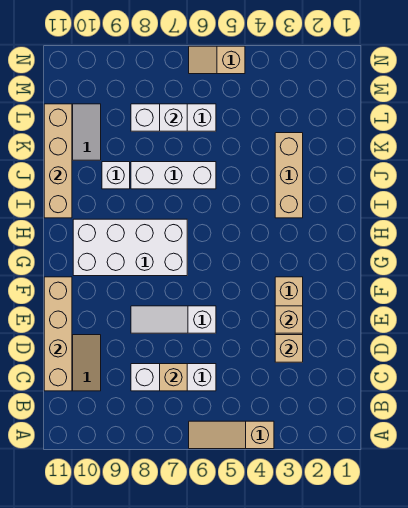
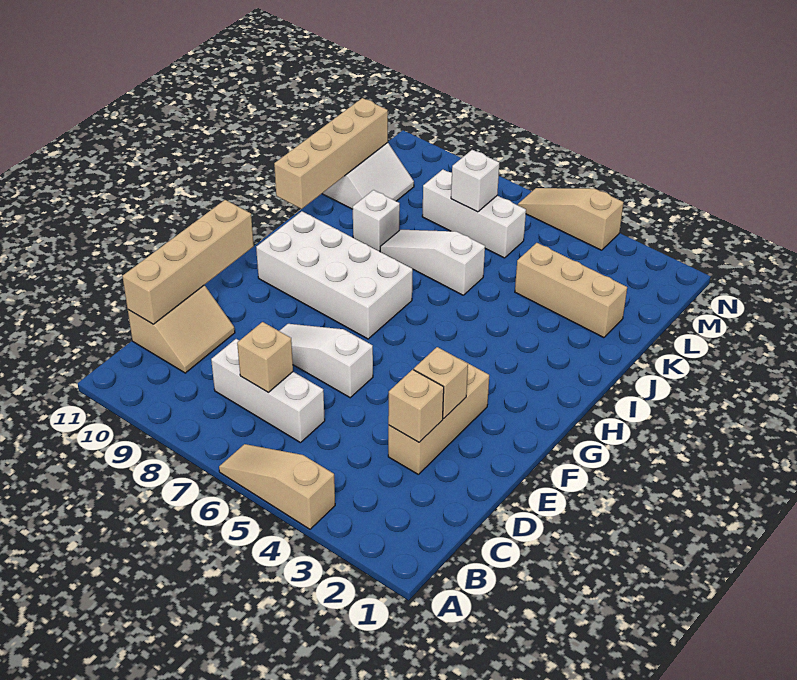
tan 1x3 brick [275,133,303,218] -> tan 1x3 brick turned to [515,243,627,338]
white 1x3 brick [131,162,216,189] -> white 1x3 slope [380,230,485,295]
tan 1x2 slope [189,46,245,74] -> tan 1x3 slope [518,188,624,250]

